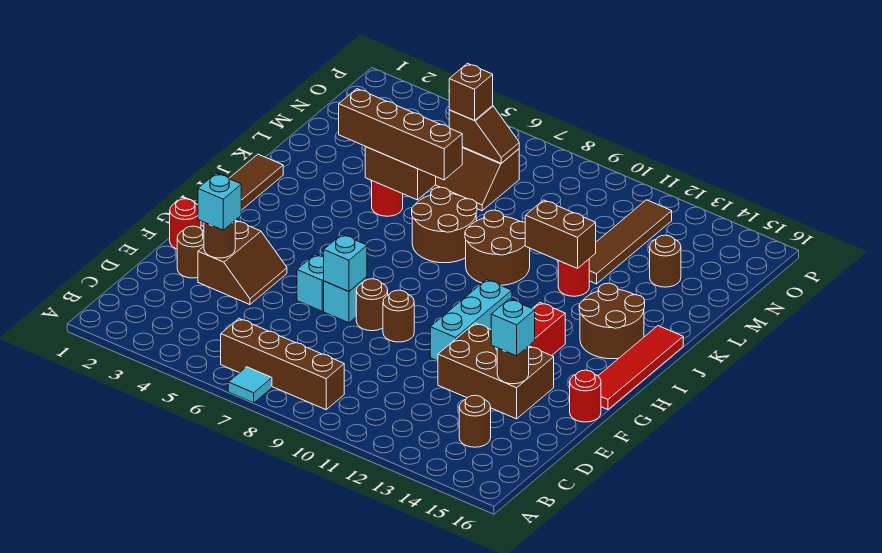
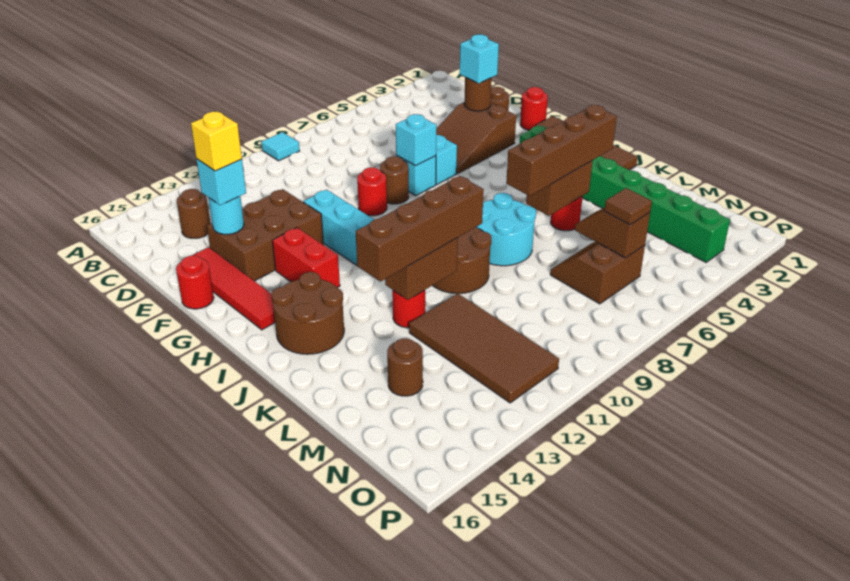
cyan 1x1 tile [228,367,272,403] -> cyan 1x1 tile moved to [261,132,300,161]
brown 1x4 brick [221,319,344,410] -> brown 1x4 brick moved to [356,176,484,282]
brown 2x2 slope [198,220,287,305] -> brown 2x3 slope [436,102,516,174]
brown 1x1 round brick [497,346,529,384] -> cyan 1x1 round brick [208,196,244,234]
none -> yellow 1x1 brick [191,112,242,171]
brown 1x1 round brick [383,290,414,342] -> red 1x1 round brick [357,167,387,216]
red 1x4 tile [598,326,683,410] -> red 1x4 tile moved to [192,247,275,330]
none -> green 1x8 brick [520,126,730,262]
brown 2x2 round brick [412,187,477,263] -> cyan 2x2 round brick [476,193,536,266]
brown 1x4 tile [589,200,672,284] -> brown 2x4 tile [409,293,559,403]
brown 1x2 slope [449,106,519,163] -> brown 1x2 slope turned to [575,208,650,258]
brown 1x1 brick [449,63,493,120] -> brown 1x1 tile [604,188,652,225]

